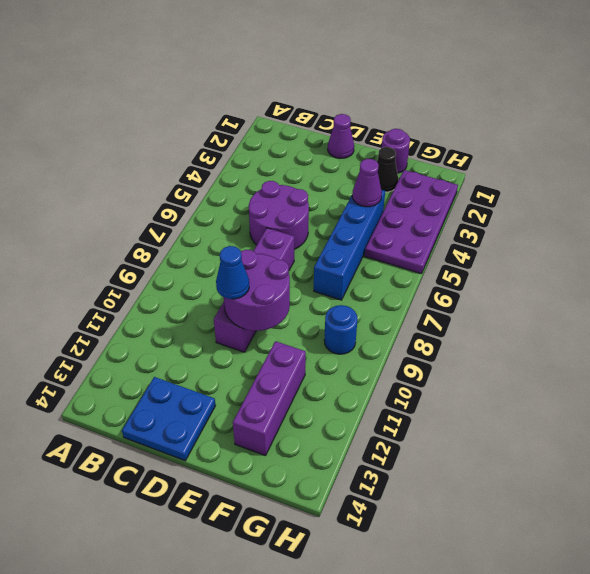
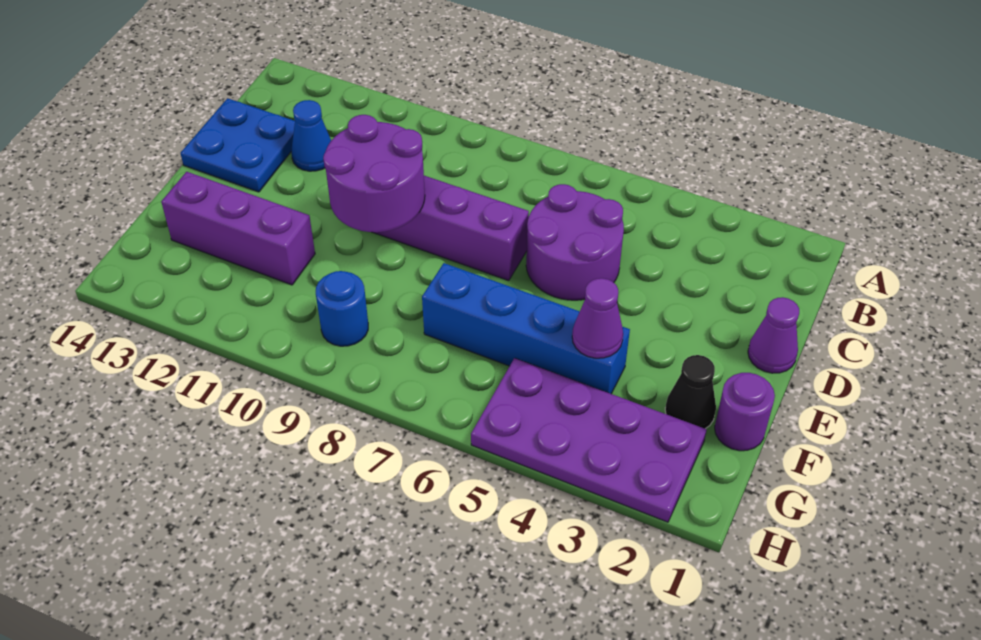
blue 1x1 cone [216,246,249,299] -> blue 1x1 cone moved to [291,100,331,171]

